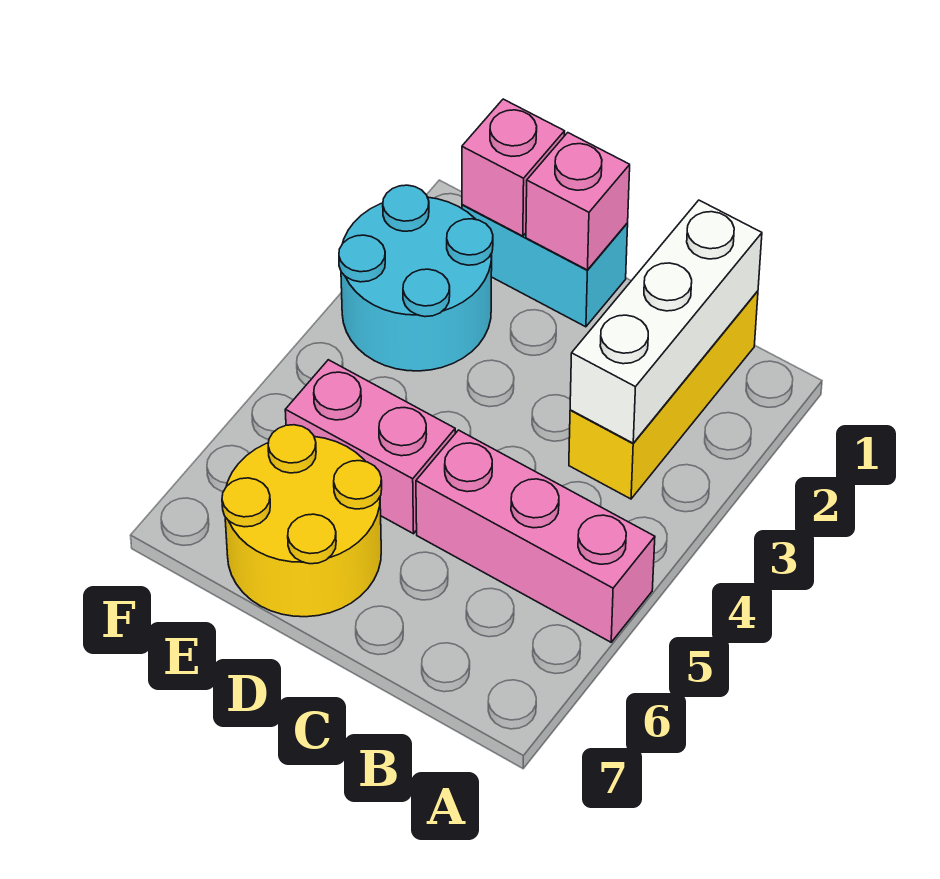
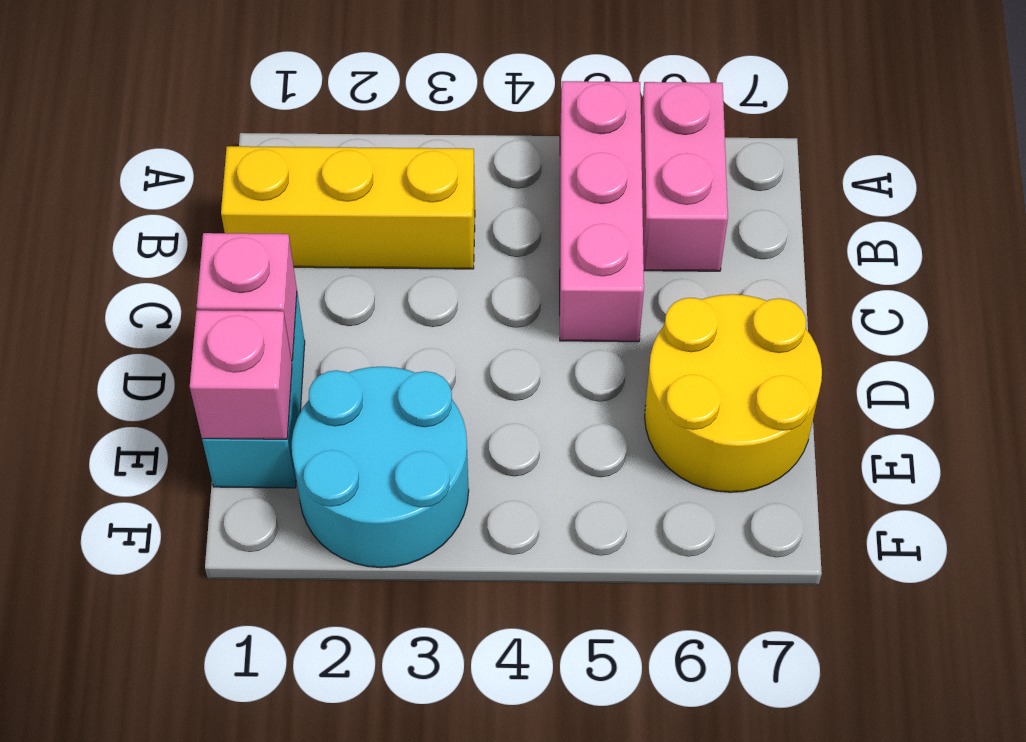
white 1x3 brick [570,200,762,443] -> none
pink 1x2 brick [285,360,455,534] -> pink 1x2 brick moved to [641,82,728,271]

